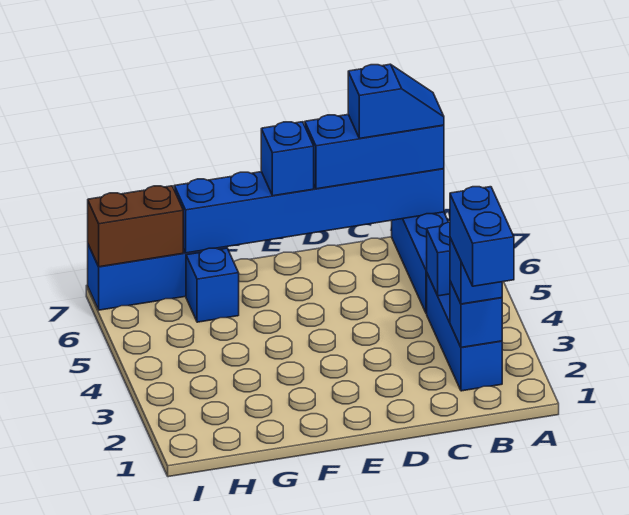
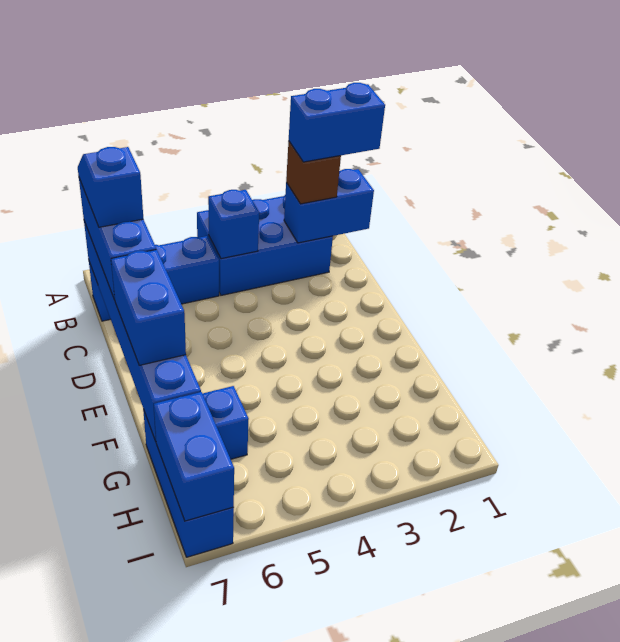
blue 1x3 brick [427,274,502,391] -> blue 2x3 brick [197,196,333,295]
blue 1x1 brick [450,281,502,347] -> blue 1x2 brick [284,169,374,243]
blue 1x1 brick [450,238,502,304] -> brown 1x1 brick [286,141,341,204]
blue 1x1 brick [261,122,314,196] -> blue 1x2 brick [111,250,186,365]
brown 1x2 brick [88,186,183,267] -> blue 1x2 brick [154,392,234,521]

